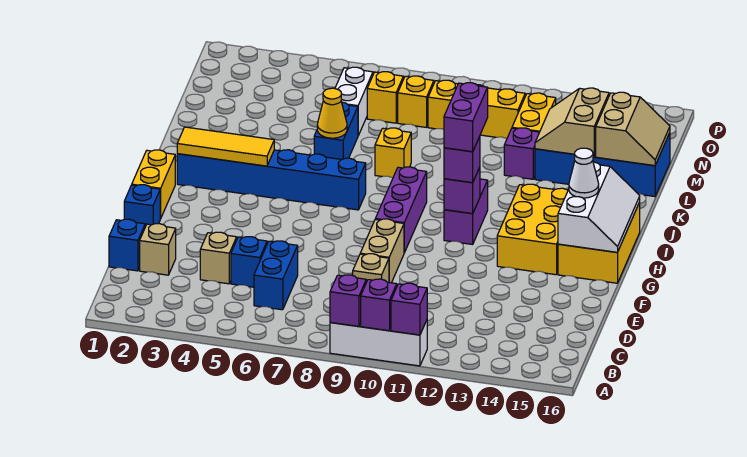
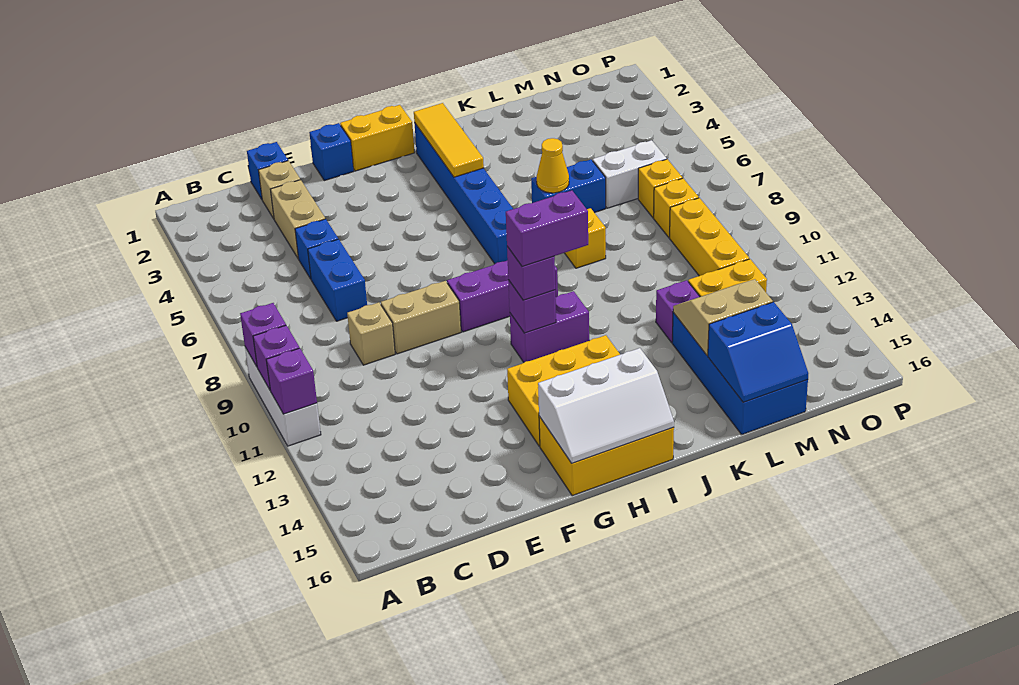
blue 1x2 brick [254,241,298,310] -> blue 1x2 brick turned to [308,239,367,321]
tan 1x1 brick [200,232,237,284] -> tan 1x2 brick [271,180,325,259]
white 1x1 cone [569,148,599,198] -> none
tan 2x2 slope [596,92,670,166] -> blue 2x2 slope [708,302,808,402]

